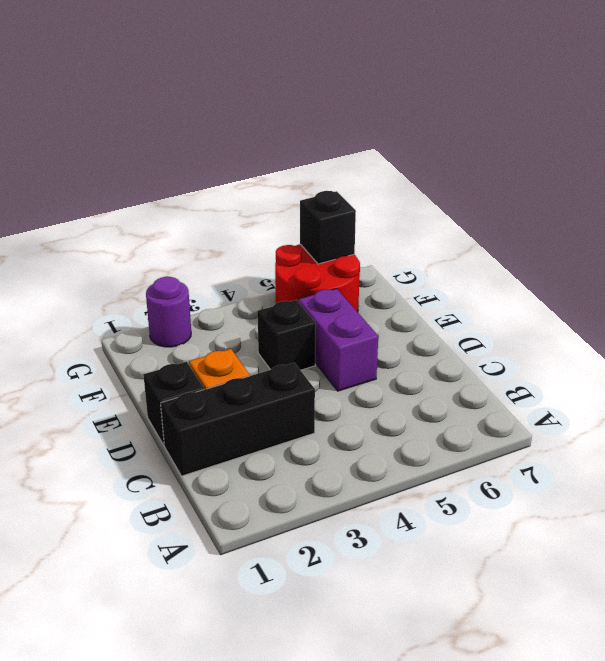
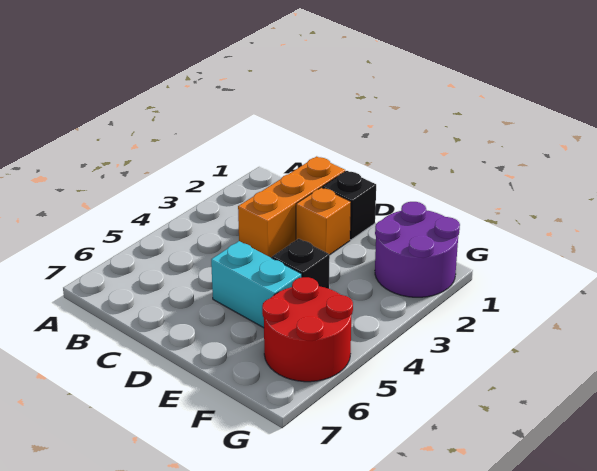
black 1x3 brick [161,363,315,476] -> orange 1x3 brick [238,156,345,258]
purple 1x2 brick [299,289,378,391] -> cyan 1x2 brick [211,241,302,328]
purple 1x1 round brick [146,277,191,347] -> purple 2x2 round brick [375,202,460,297]
black 1x1 brick [300,191,356,264] -> none

